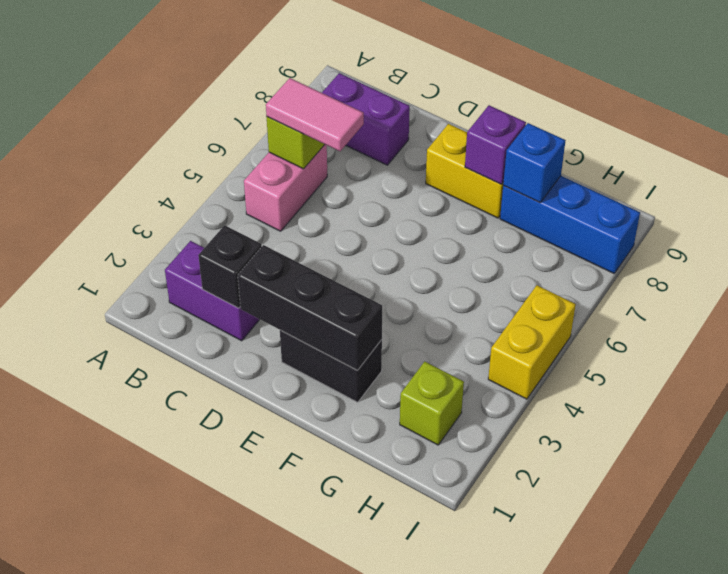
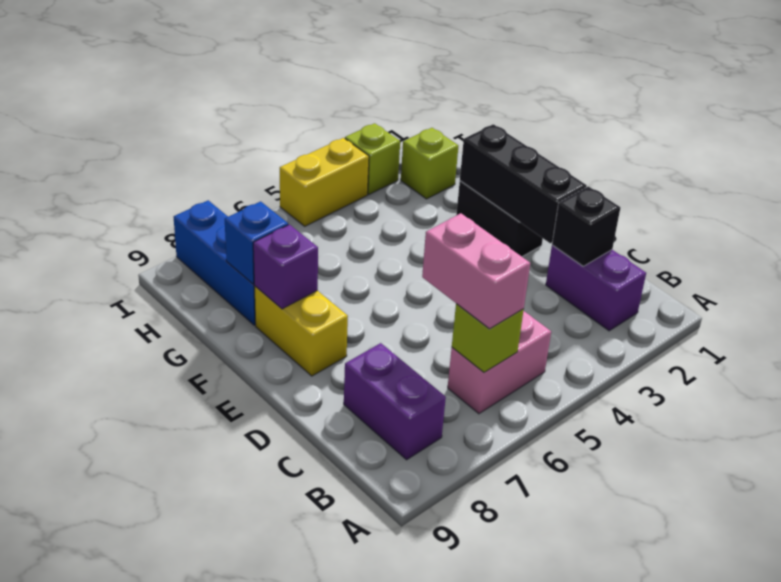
pink 1x2 tile [266,78,364,151] -> pink 1x2 brick [422,213,530,329]
none -> lime 1x1 brick [345,123,400,195]

